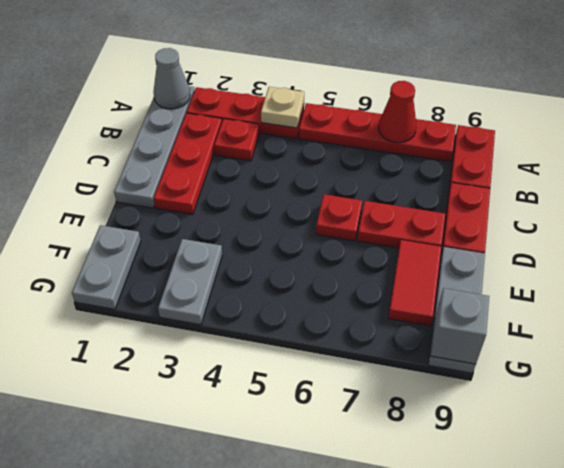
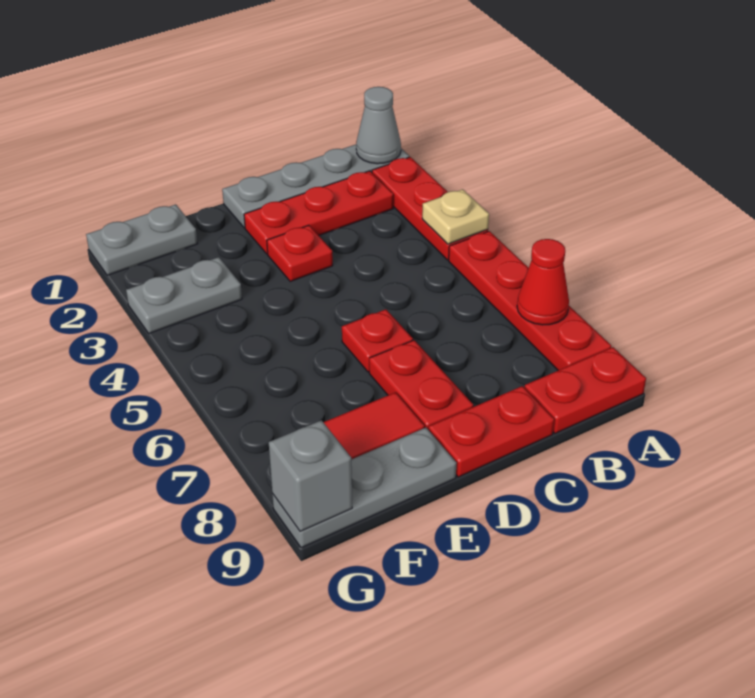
red 1x1 plate [214,119,259,161] -> red 1x1 plate moved to [267,225,333,281]

